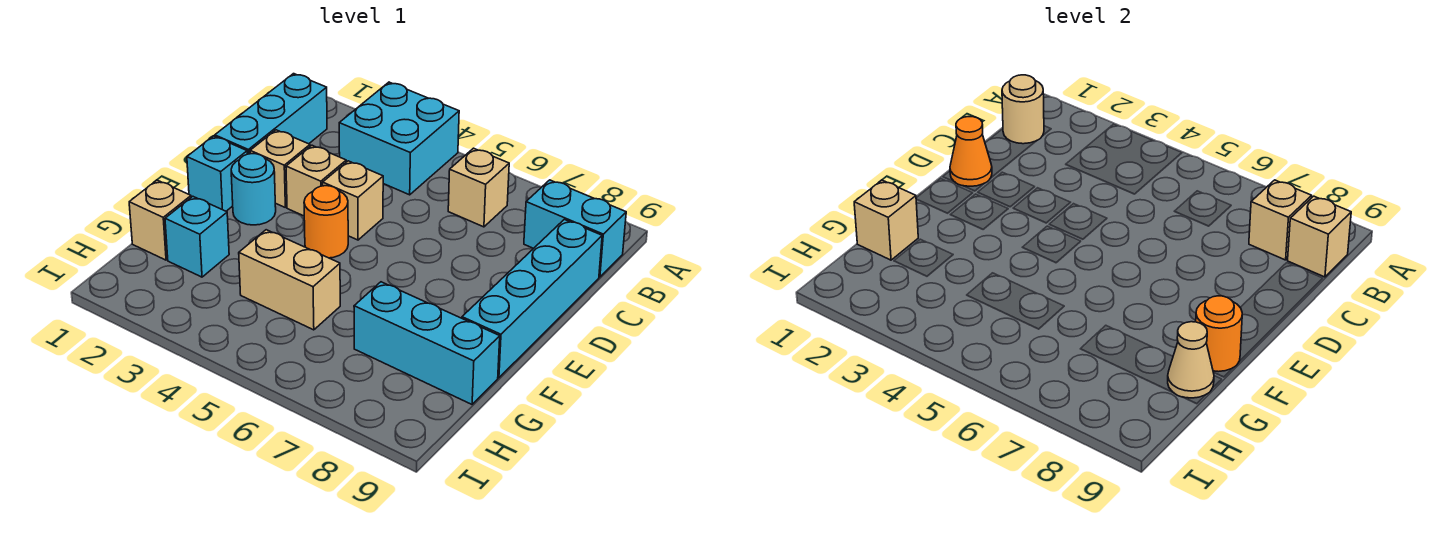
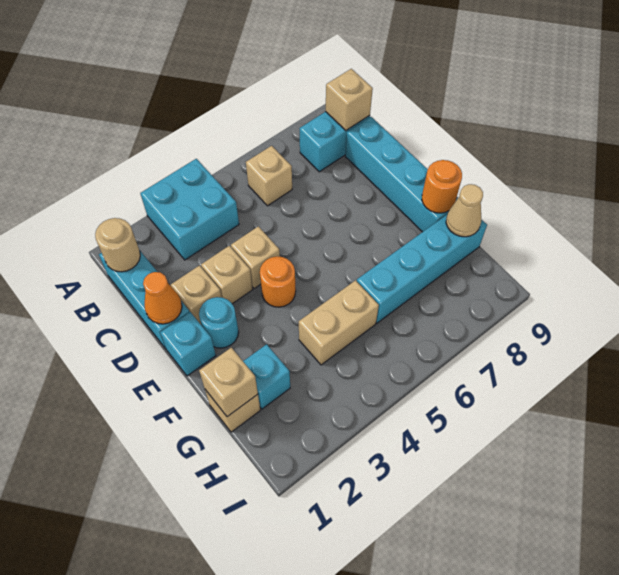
tan 1x1 brick [1249,180,1312,260] -> none
cyan 1x3 brick [354,282,500,404] -> cyan 1x4 brick [357,215,487,323]

